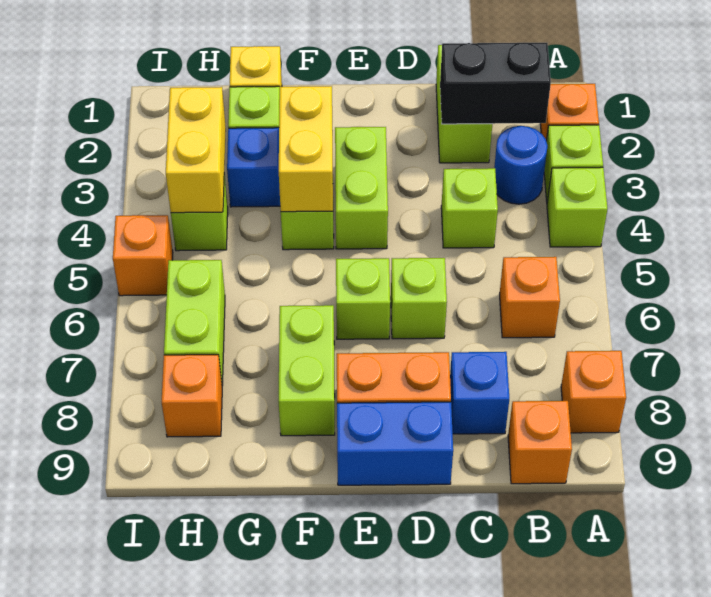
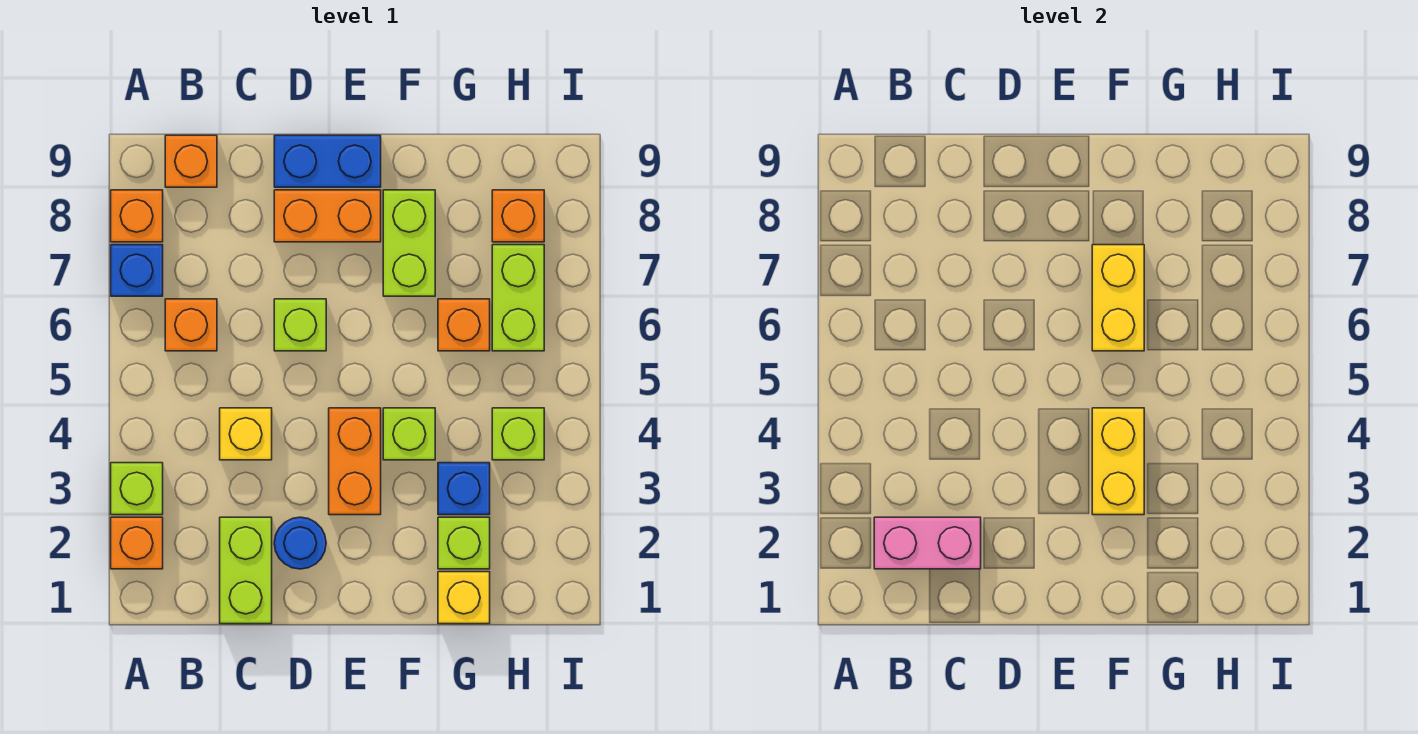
lime 1x1 brick [547,167,608,247] -> none
black 1x2 brick [440,43,551,124] -> pink 1x2 brick [874,517,981,569]
blue 1x1 round brick [494,126,547,204] -> blue 1x1 round brick moved to [274,517,326,569]
lime 1x1 brick [441,168,498,248] -> yellow 1x1 brick [220,408,272,460]
blue 1x1 brick [450,352,509,434] -> blue 1x1 brick moved to [111,245,163,296]
lime 1x2 brick [335,127,388,249] -> orange 1x2 brick [329,408,381,515]
lime 1x1 brick [336,258,390,339] -> none
yellow 1x2 brick [166,87,226,213] -> yellow 1x2 brick moved to [1092,245,1144,351]
orange 1x1 brick [113,215,173,296] -> orange 1x1 brick moved to [438,299,490,351]

